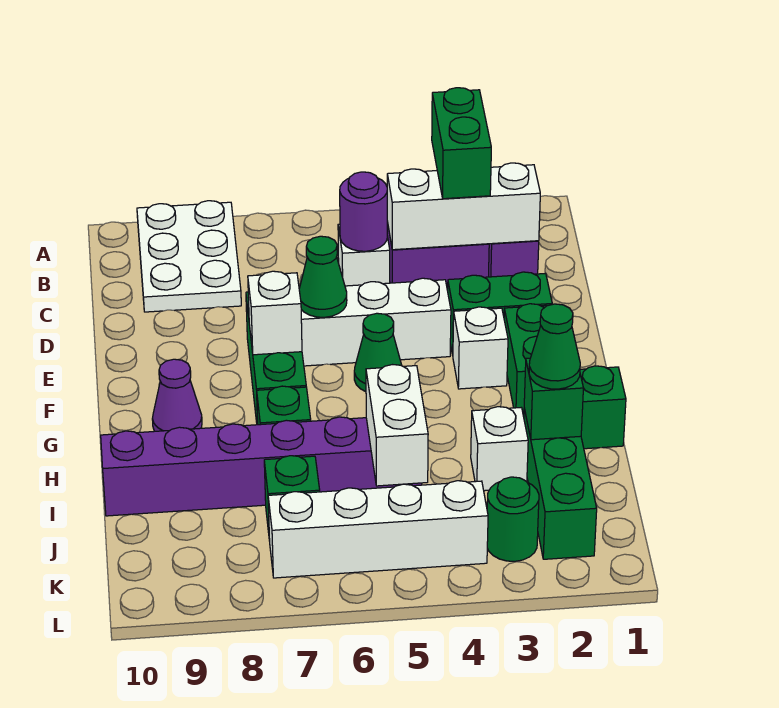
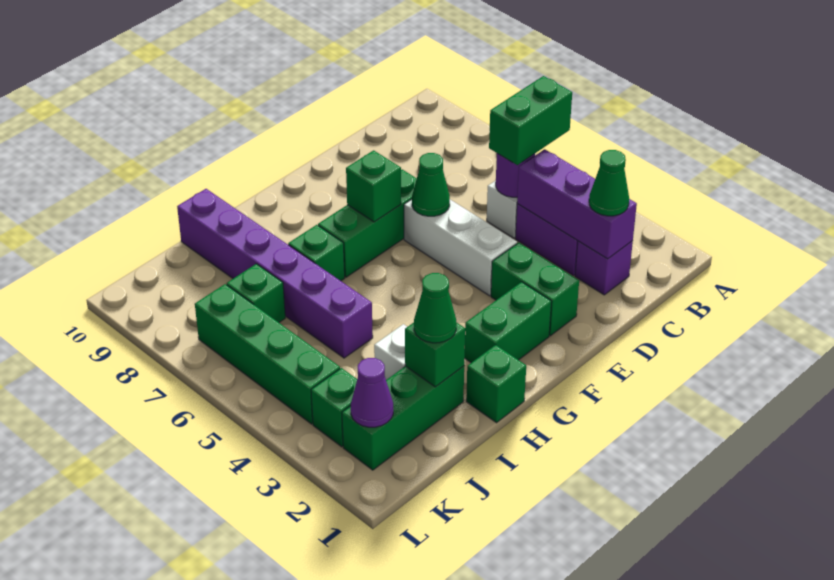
white 2x3 plate [137,201,241,312] -> none
green 1x2 brick [432,88,491,199] -> green 1x2 brick moved to [489,76,572,165]
white 1x3 brick [387,163,540,250] -> purple 1x3 brick [517,149,637,259]
white 1x1 brick [453,307,508,389] -> none
green 1x1 cone [354,313,402,392] -> green 1x1 cone moved to [589,150,629,216]
white 1x1 brick [248,271,302,355] -> green 1x1 brick [346,150,401,222]
purple 1x1 cone [152,359,202,431] -> purple 1x1 cone moved to [351,358,393,427]
white 1x2 brick [366,365,428,486] -> none
green 1x1 round brick [487,477,539,561] -> green 1x1 brick [311,368,357,447]
white 1x4 brick [268,481,488,578] -> green 1x4 brick [195,284,340,424]

